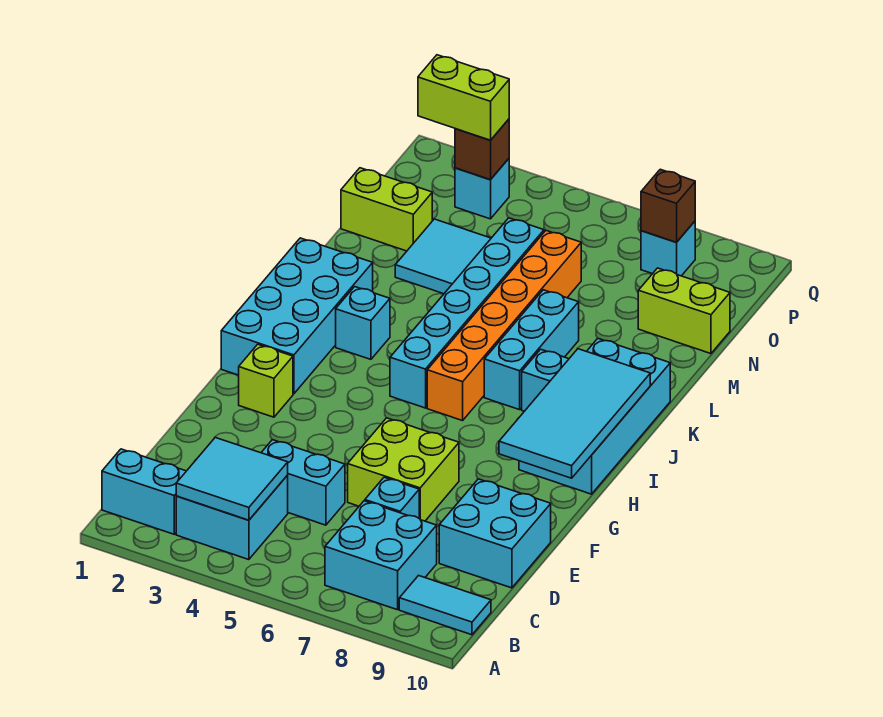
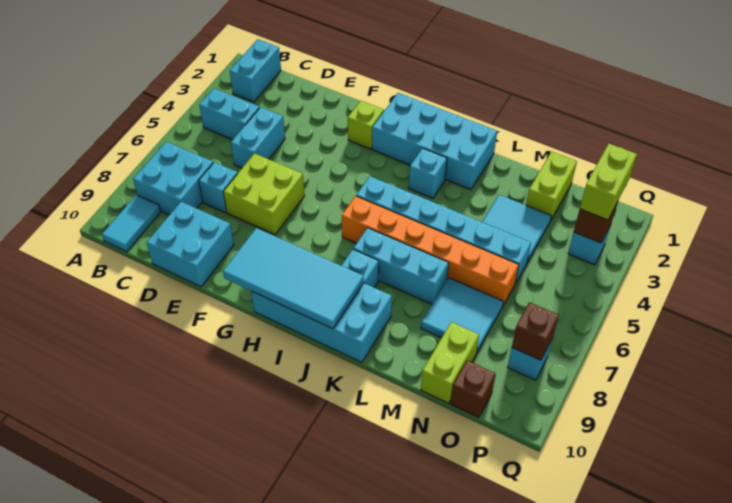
cyan 2x2 brick [176,475,288,560] -> cyan 1x2 brick [199,88,259,140]
cyan 2x2 tile [176,438,288,520] -> cyan 2x2 tile moved to [421,278,503,353]
none -> brown 1x1 brick [450,361,496,418]

